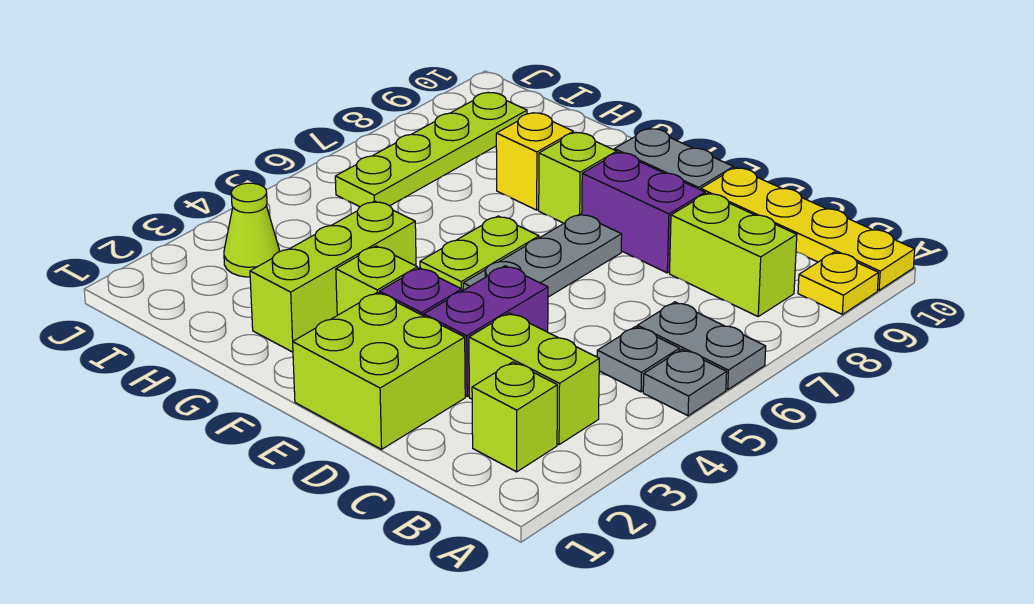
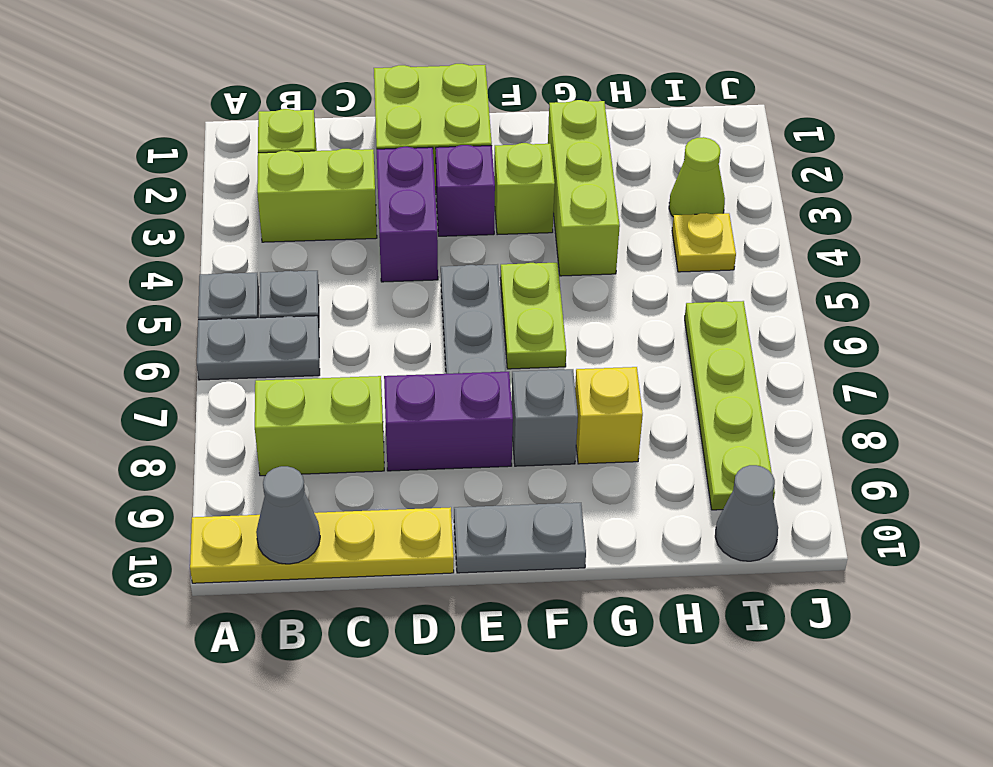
yellow 1x1 plate [798,252,878,314] -> yellow 1x1 plate moved to [672,213,736,272]
none -> grey 1x1 cone [256,466,320,564]
lime 1x1 brick [539,132,617,223] -> grey 1x1 brick [512,369,578,466]
none -> grey 1x1 cone [715,465,778,561]

